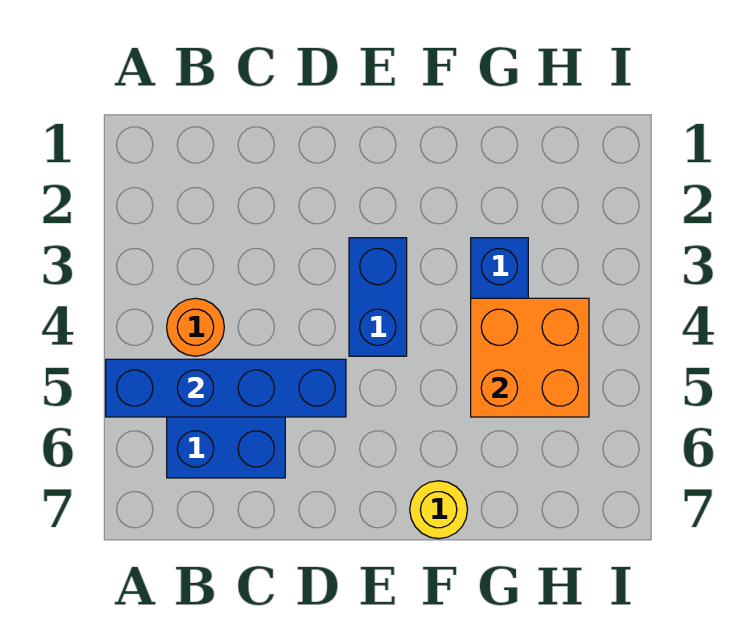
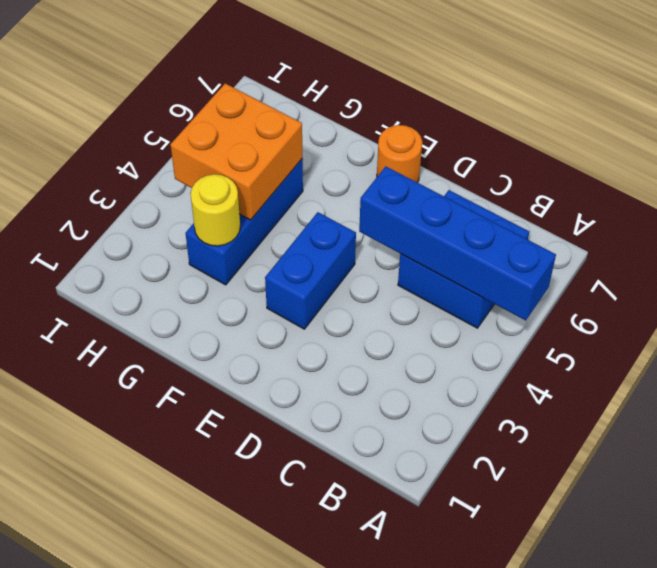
orange 1x1 round brick [167,298,224,356] -> orange 1x1 round brick moved to [377,125,422,183]
yellow 1x1 round brick [410,481,468,539] -> yellow 1x1 round brick moved to [191,174,240,246]

